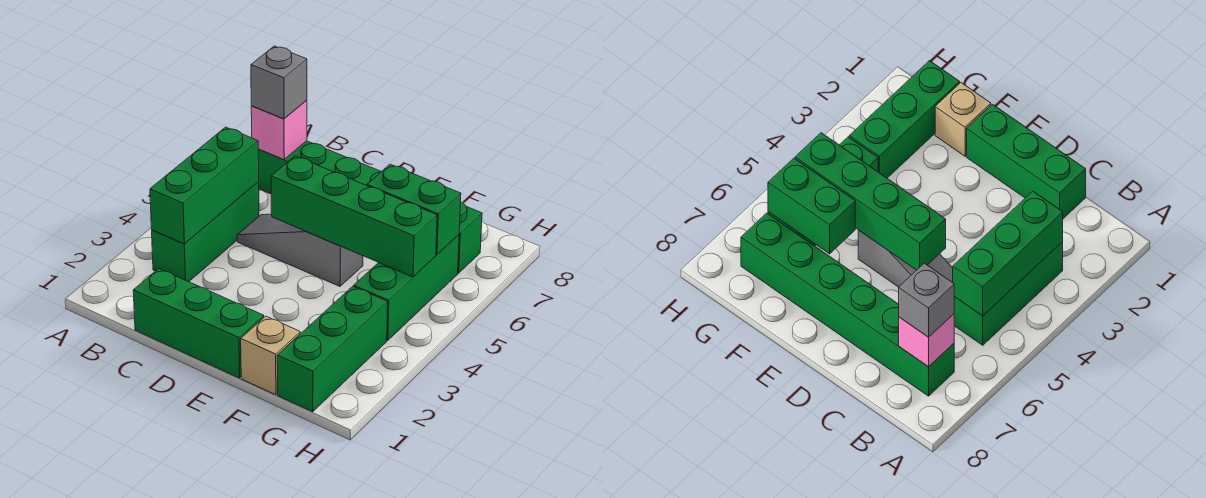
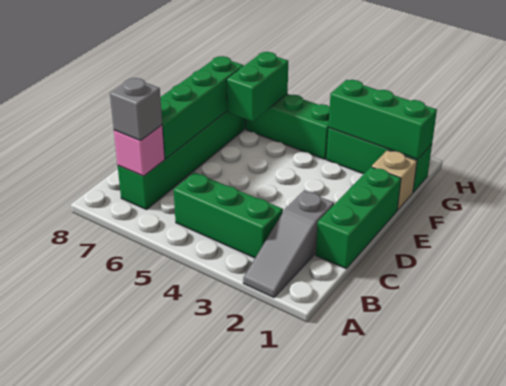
green 1x3 brick [150,127,259,244] -> green 1x3 brick moved to [328,80,437,159]
grey 1x3 slope [237,214,363,286] -> grey 1x3 slope moved to [243,191,334,298]
green 1x4 brick [271,156,437,277] -> green 1x4 brick moved to [160,56,243,159]

